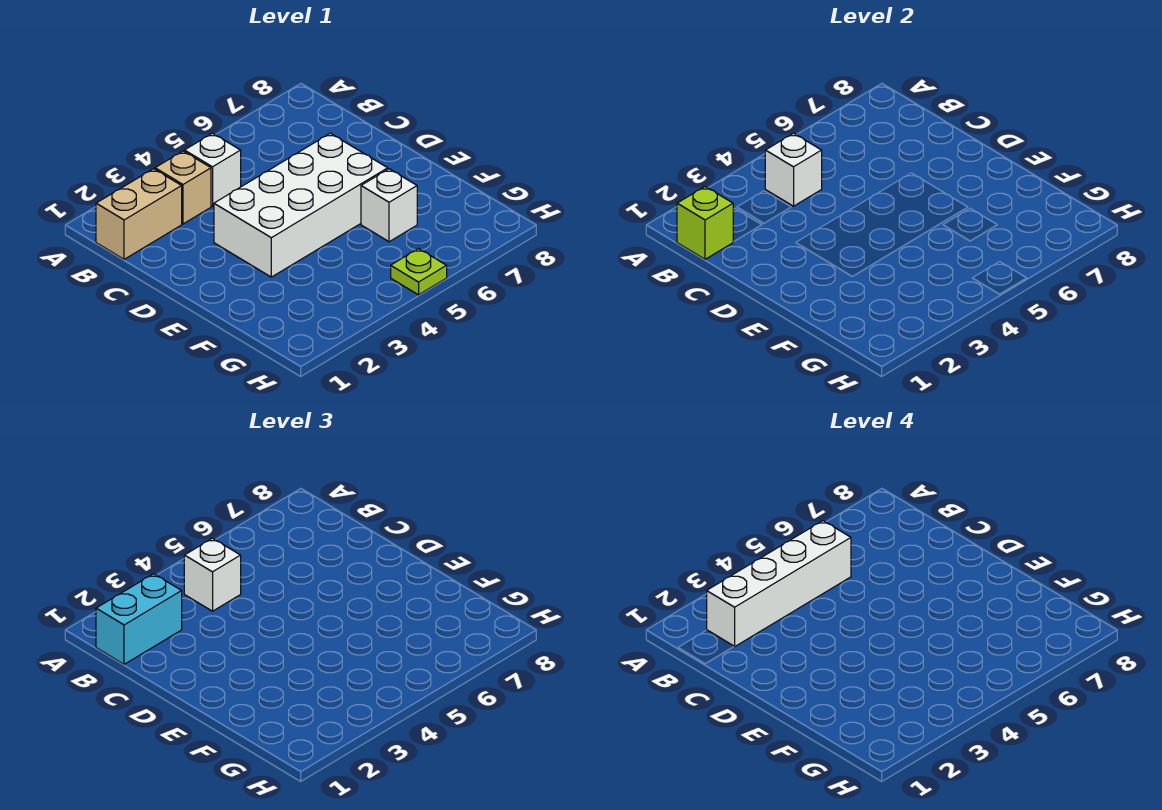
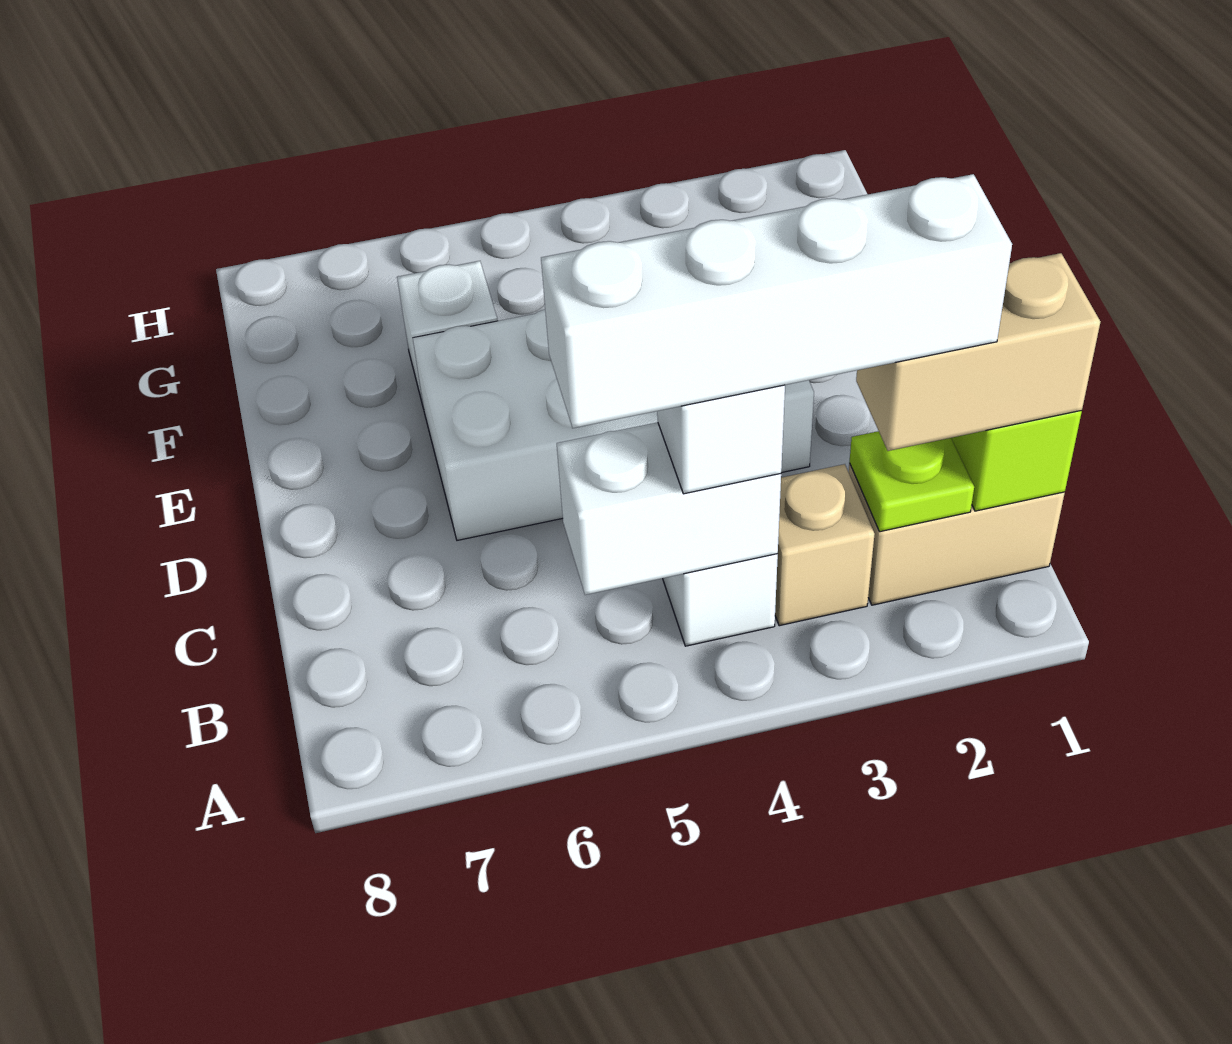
cyan 1x2 brick [96,574,182,664] -> tan 1x2 brick [856,253,1100,451]
white 1x1 brick [765,133,822,206] -> white 1x2 brick [557,422,781,595]
lime 1x1 plate [391,249,447,295] -> lime 1x1 plate moved to [849,431,974,532]

